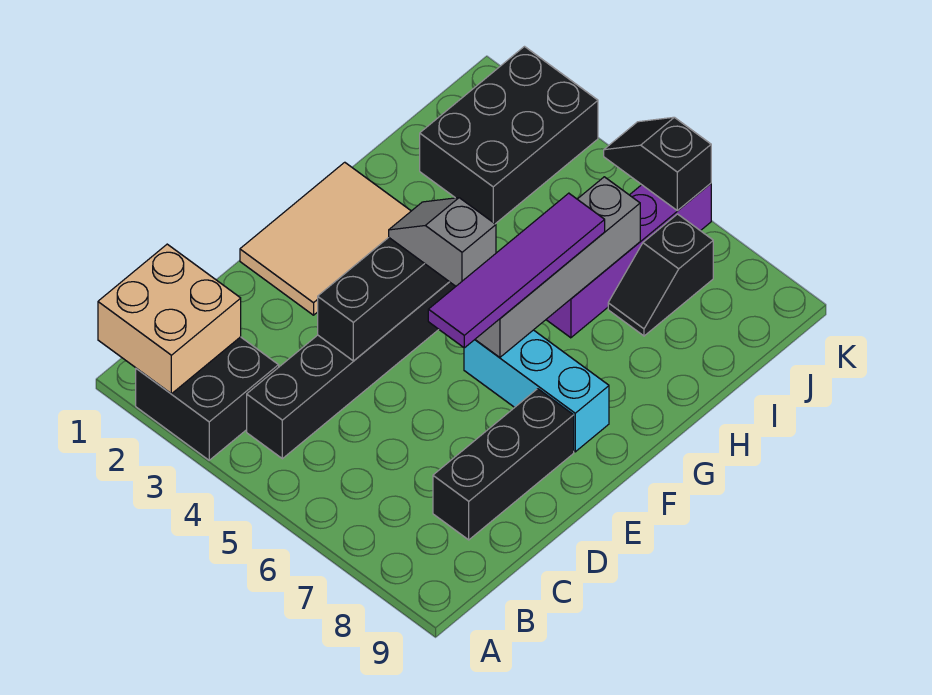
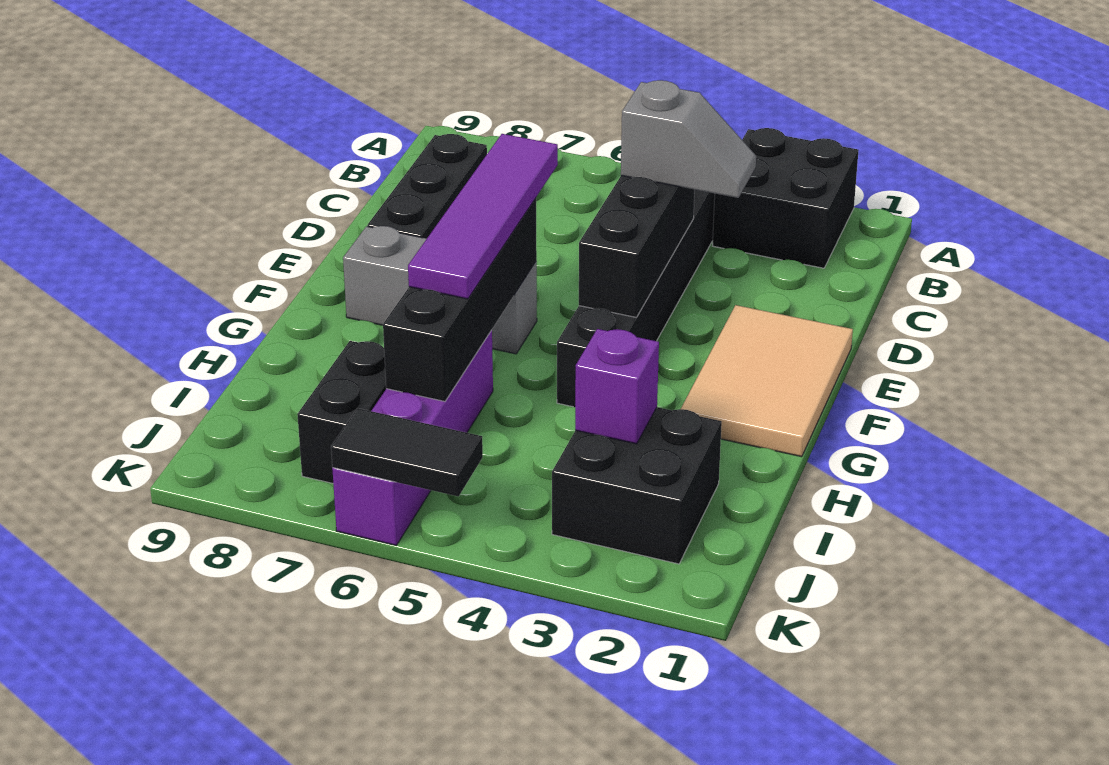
tan 2x2 brick [98,244,241,394] -> none
grey 1x2 slope [389,198,496,286] -> grey 1x2 slope moved to [621,80,756,198]
cyan 1x3 brick [464,330,609,452] -> grey 1x3 brick [343,226,537,354]
grey 1x4 brick [475,177,640,357] -> black 1x4 brick [383,198,537,401]
black 2x3 brick [420,47,598,224] -> black 2x2 brick [552,407,722,564]
none -> purple 1x1 brick [575,329,659,444]
black 1x2 slope [608,214,713,336] -> black 1x2 brick [297,341,386,483]
black 1x2 slope [604,117,711,210] -> black 1x2 tile [331,408,483,497]

